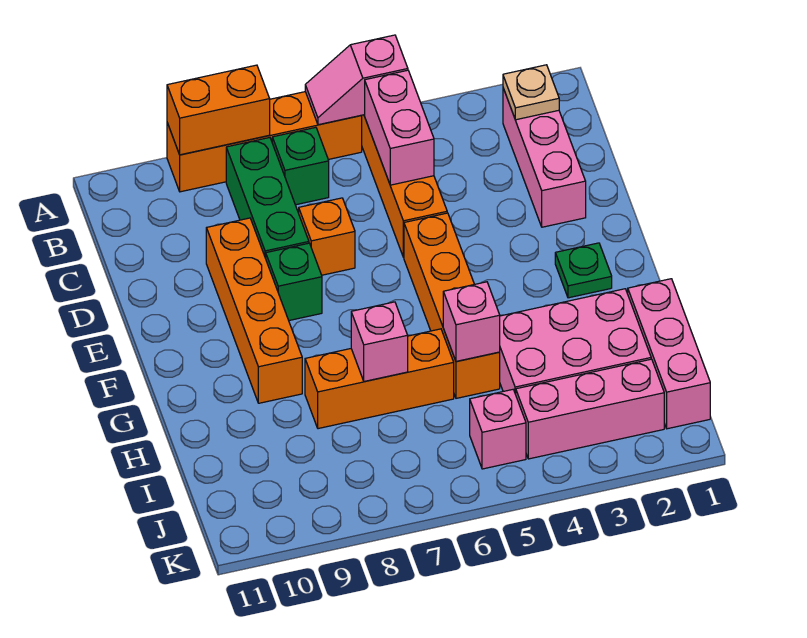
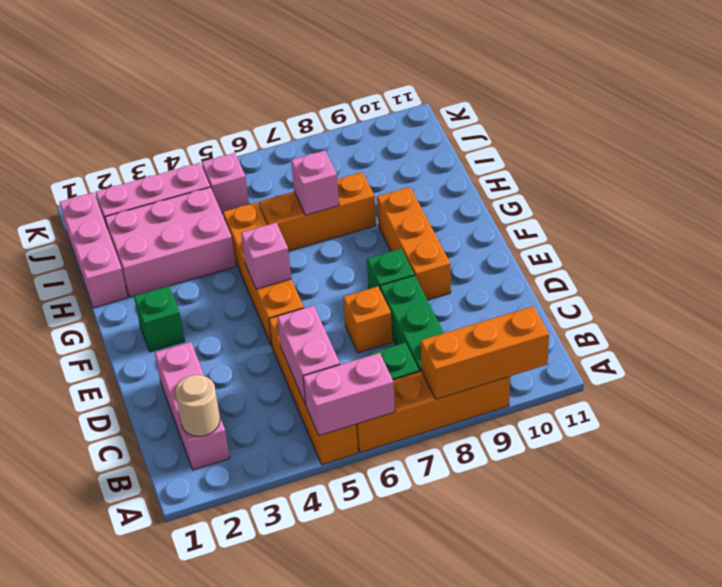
pink 1x2 slope [305,35,408,125] -> pink 1x2 brick [303,353,395,436]
orange 1x2 brick [167,65,270,155] -> orange 1x3 brick [421,306,549,399]
tan 1x1 plate [503,65,559,120] -> tan 1x1 round brick [175,375,220,436]
orange 1x4 brick [206,218,302,403] -> orange 1x3 brick [377,187,451,300]
green 1x1 plate [555,243,612,298] -> green 1x1 brick [134,286,185,352]
pink 1x1 brick [443,282,500,361] -> pink 1x1 brick moved to [241,223,291,289]

